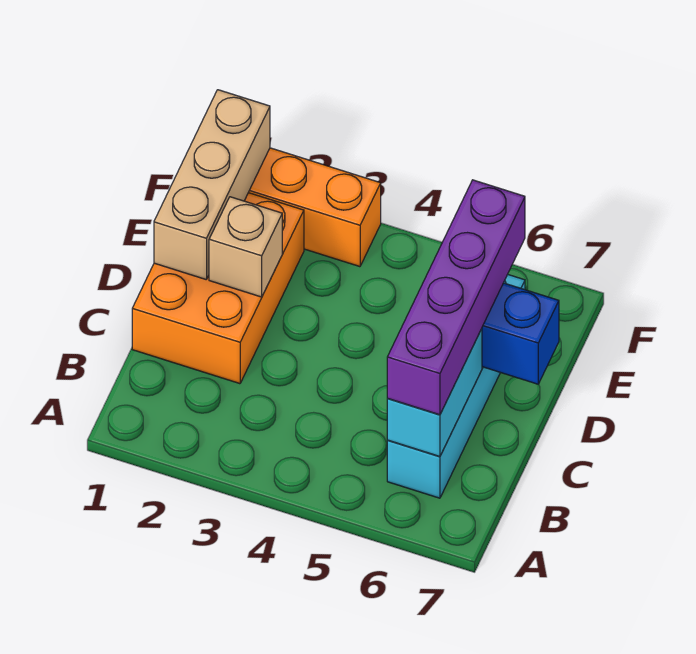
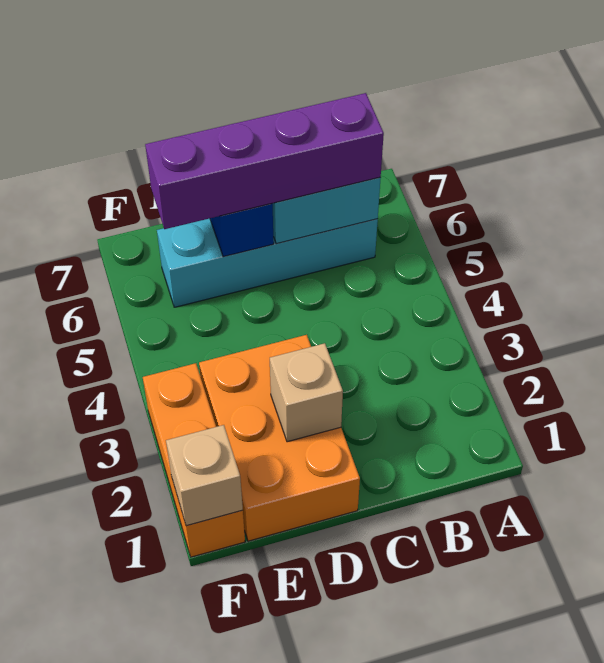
orange 2x3 brick [132,193,304,384] -> orange 2x3 brick turned to [199,335,360,541]
tan 1x3 brick [154,90,270,279] -> tan 1x1 brick [166,425,243,526]

